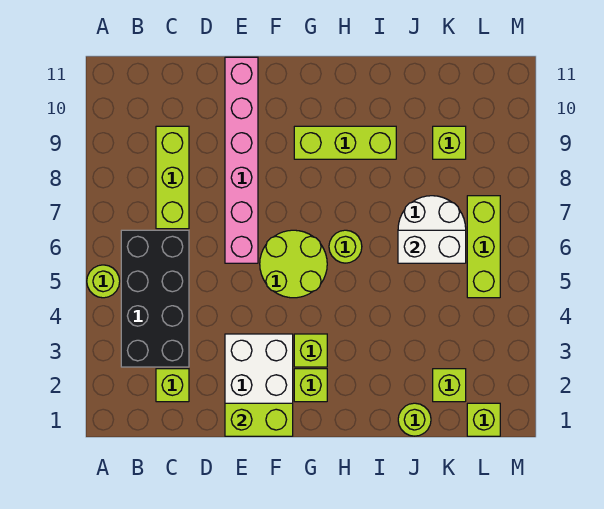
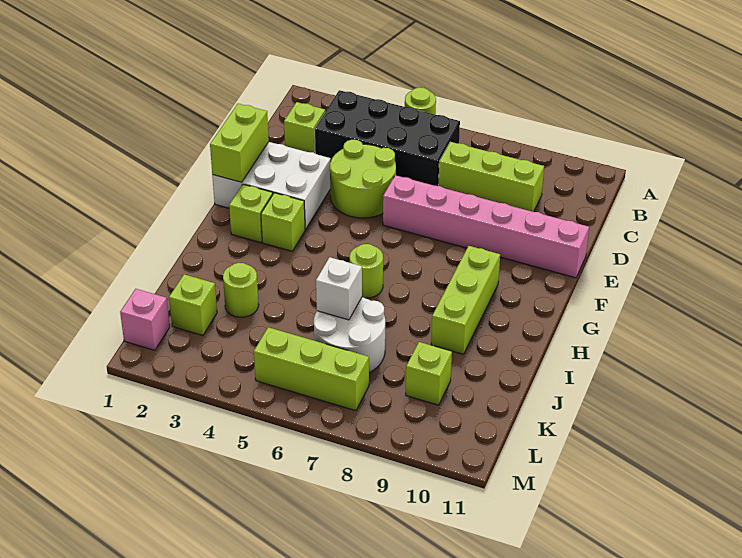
lime 2x2 round brick [260,230,327,298] -> lime 2x2 round brick moved to [330,140,396,218]
lime 1x1 round brick [398,403,431,436] -> lime 1x1 round brick moved to [223,263,259,317]
white 1x2 brick [398,230,466,263] -> white 1x1 brick [316,257,362,320]
lime 1x1 brick [467,403,500,436] -> pink 1x1 brick [120,289,170,350]

